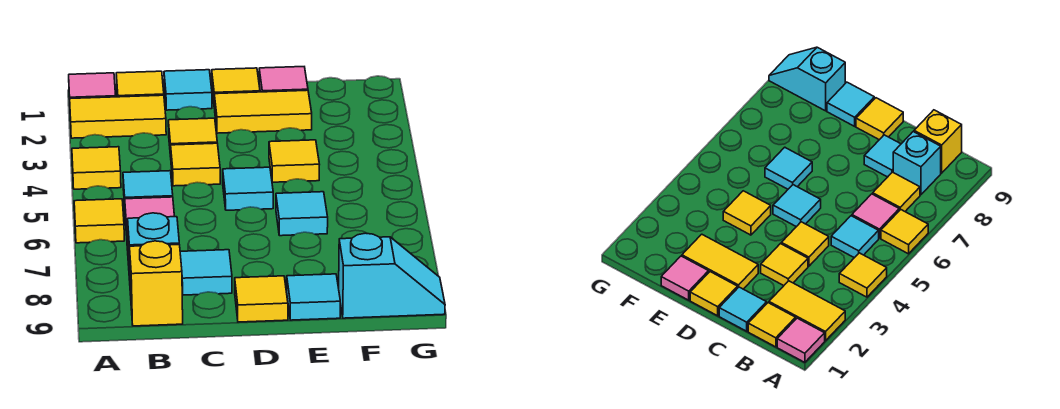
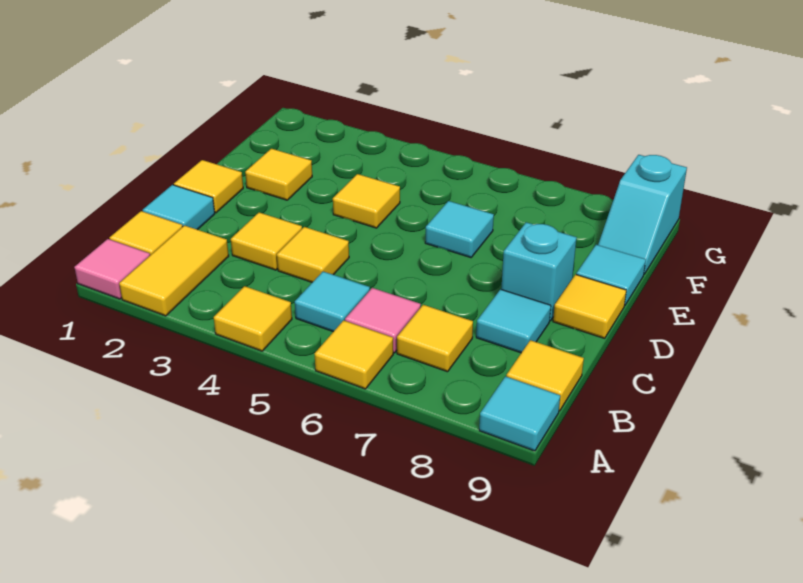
cyan 1x1 brick [128,213,179,295] -> cyan 1x1 brick moved to [501,222,577,321]
yellow 1x1 brick [130,241,183,326] -> yellow 1x1 tile [506,340,584,411]
yellow 1x2 tile [214,90,312,133] -> yellow 1x1 tile [245,149,312,200]
cyan 1x1 tile [223,167,273,210] -> cyan 1x1 tile moved to [479,376,560,451]
pink 1x1 tile [259,67,308,92] -> none
cyan 1x2 slope [339,233,445,318] -> cyan 1x2 slope turned to [598,155,687,274]

